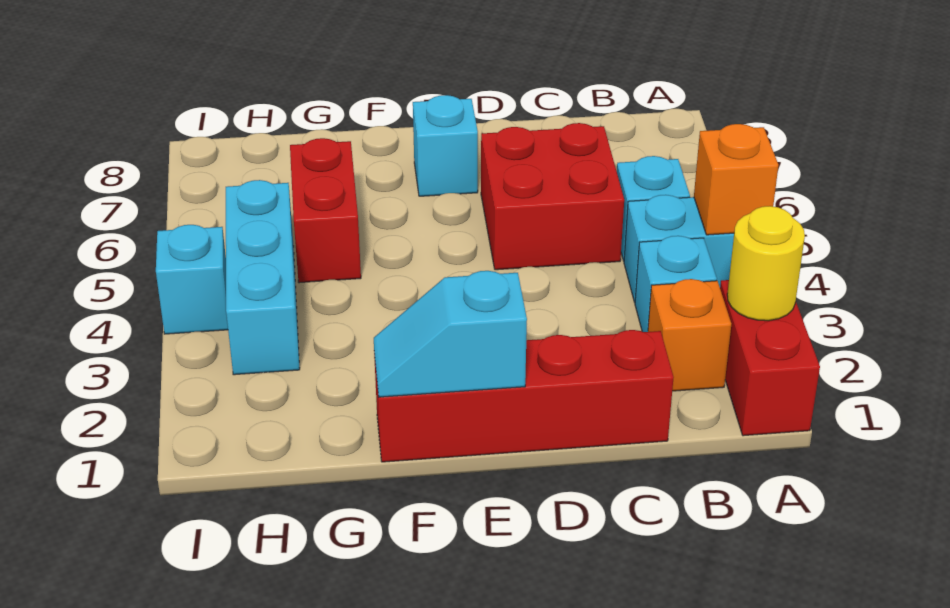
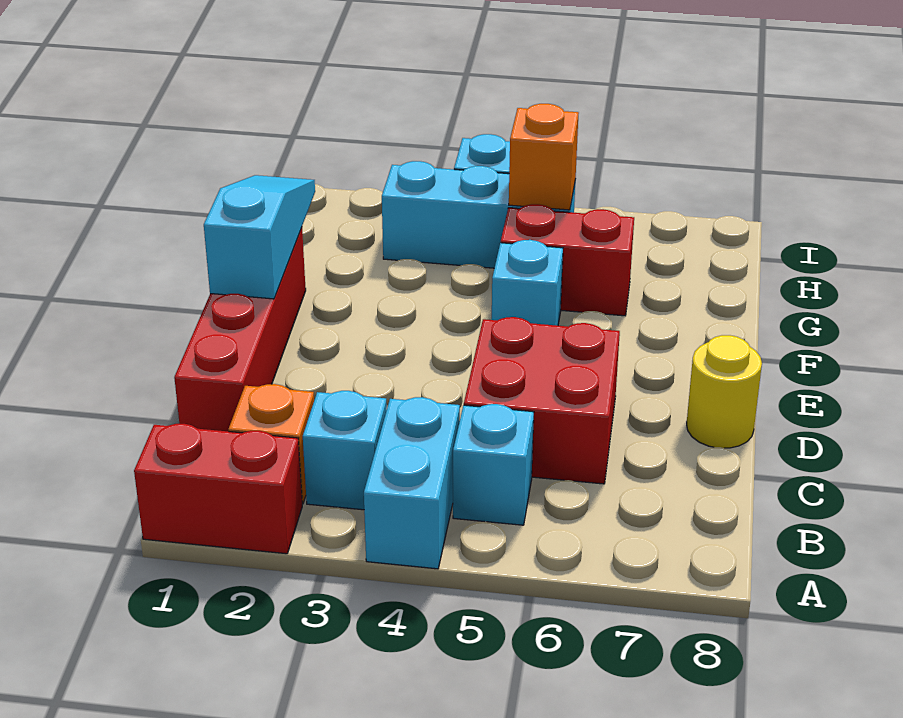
yellow 1x1 round brick [727,206,805,321] -> yellow 1x1 round brick moved to [687,335,762,448]
orange 1x1 brick [694,124,778,235] -> orange 1x1 brick moved to [509,104,579,210]
cyan 1x2 slope [374,271,527,397] -> cyan 1x3 slope [204,175,315,299]
cyan 1x1 brick [413,95,478,196] -> cyan 1x1 brick moved to [492,240,563,326]

